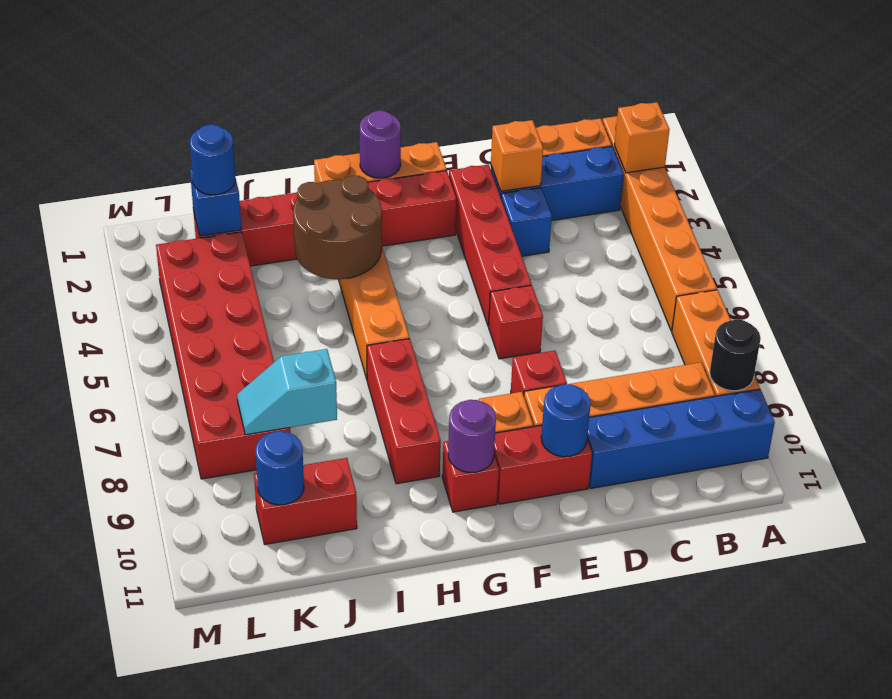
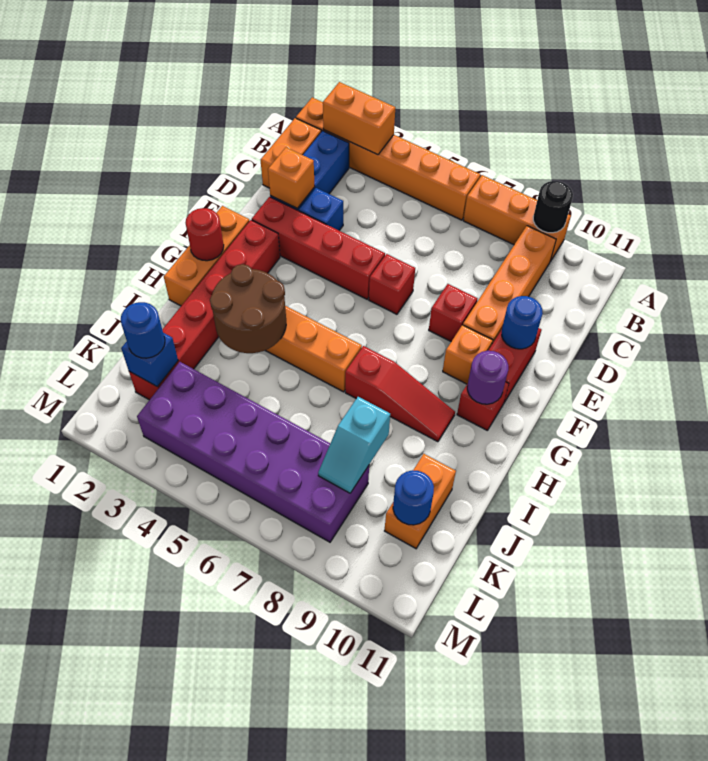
orange 1x1 brick [615,102,670,173] -> orange 1x2 brick [323,82,395,155]
blue 1x4 brick [587,389,775,488] -> none
purple 1x1 round brick [360,111,401,178] -> red 1x1 round brick [185,208,224,261]
red 1x3 brick [367,339,441,484] -> red 1x3 slope [345,346,455,442]
red 1x2 brick [254,458,357,544] -> orange 1x2 brick [385,454,456,548]
red 2x6 brick [156,232,290,479] -> purple 2x6 brick [137,362,369,542]

